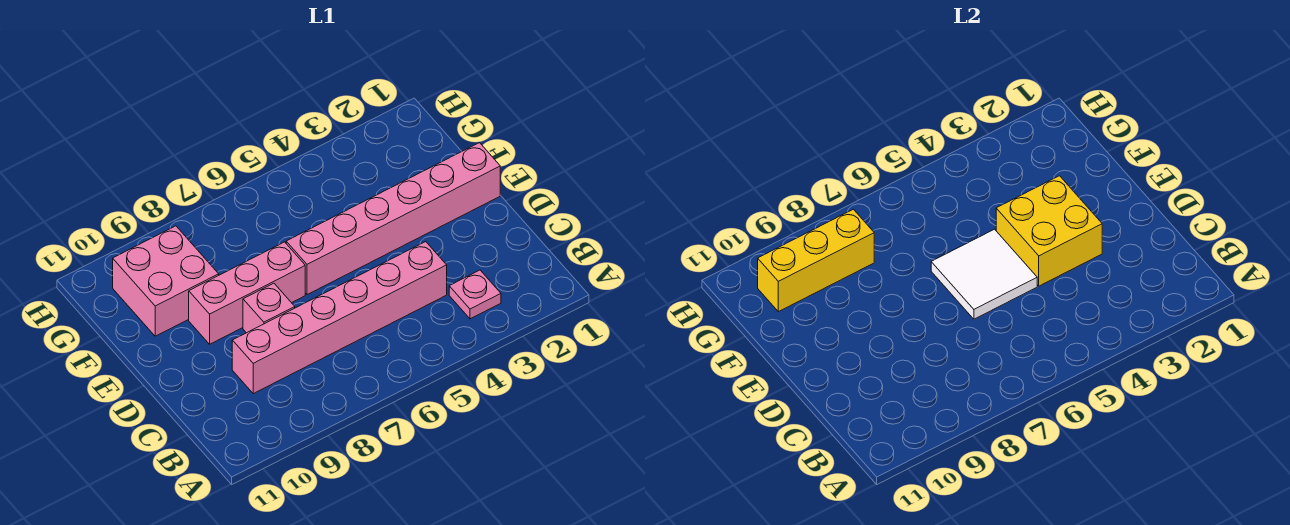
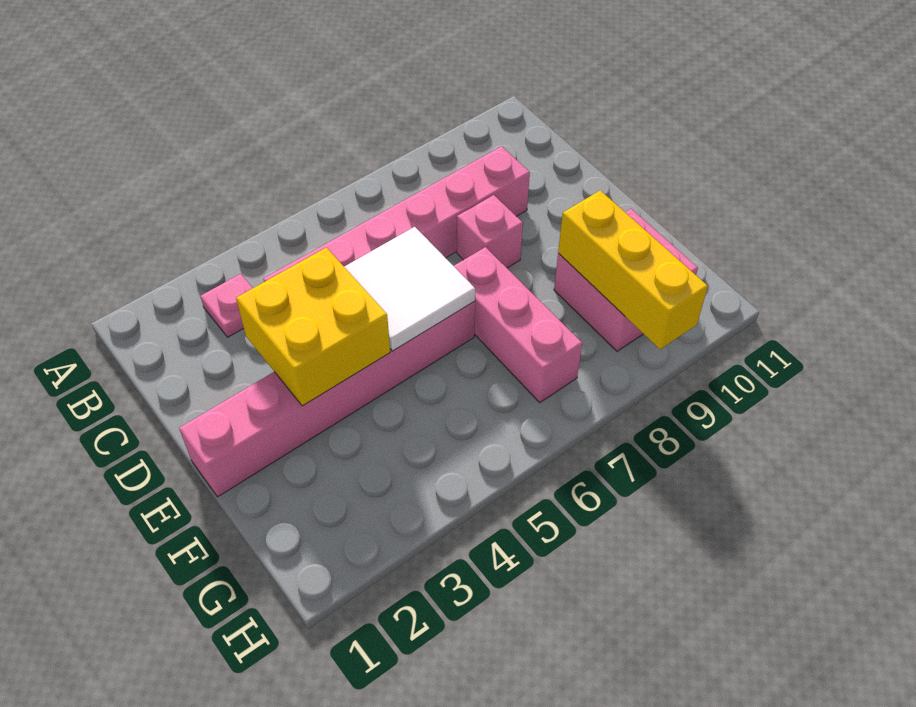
pink 1x3 brick [189,242,305,344] -> pink 1x3 brick turned to [454,247,582,402]
yellow 1x3 brick [758,209,874,312] -> yellow 1x3 brick turned to [558,190,708,349]

